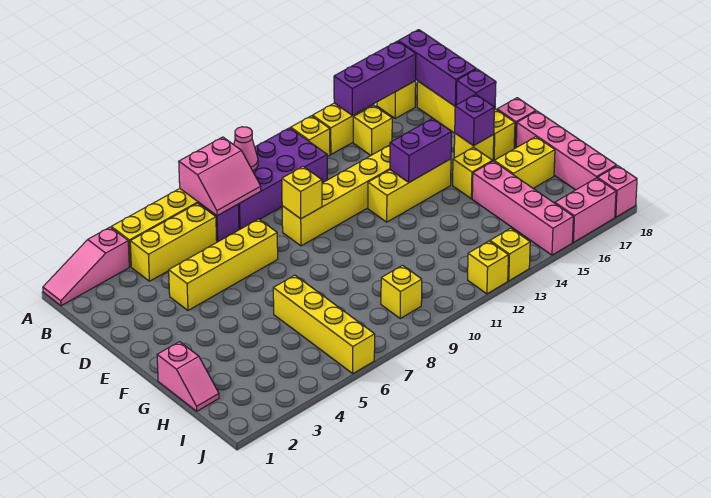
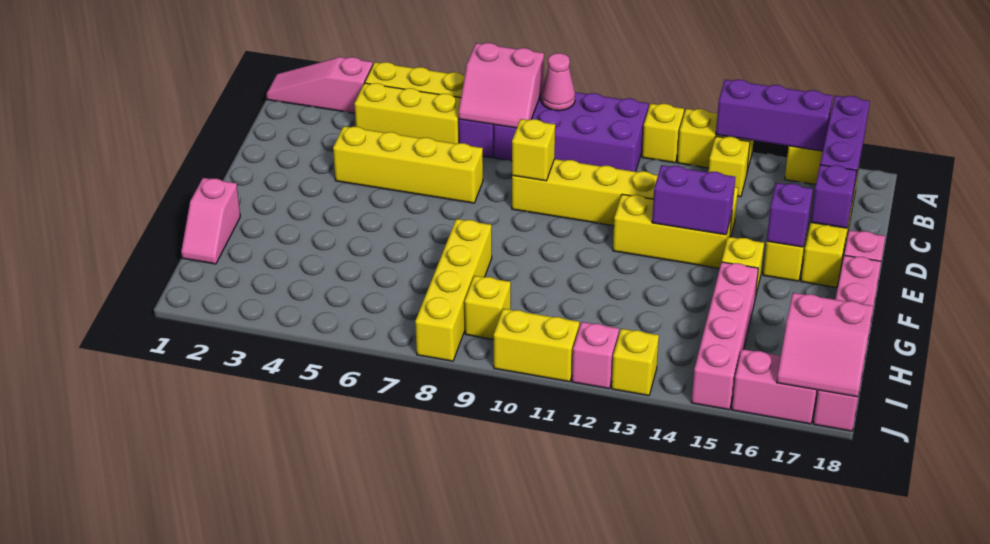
yellow 1x4 brick [273,275,375,373] -> yellow 1x4 brick moved to [415,219,492,361]
yellow 1x2 brick [494,137,555,188] -> yellow 1x2 brick moved to [494,309,579,382]
none -> pink 2x2 slope [777,293,873,397]
yellow 1x1 brick [468,241,508,294] -> pink 1x1 brick [572,322,619,389]

